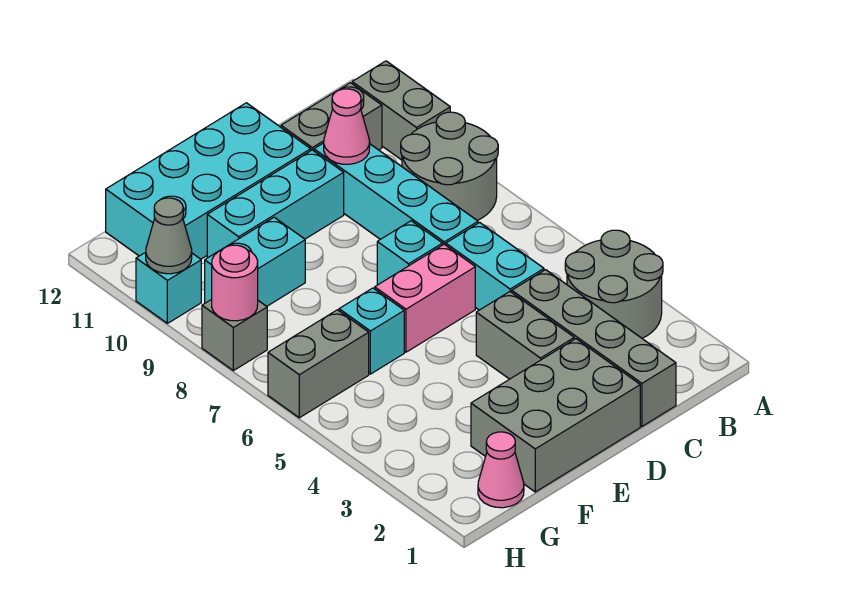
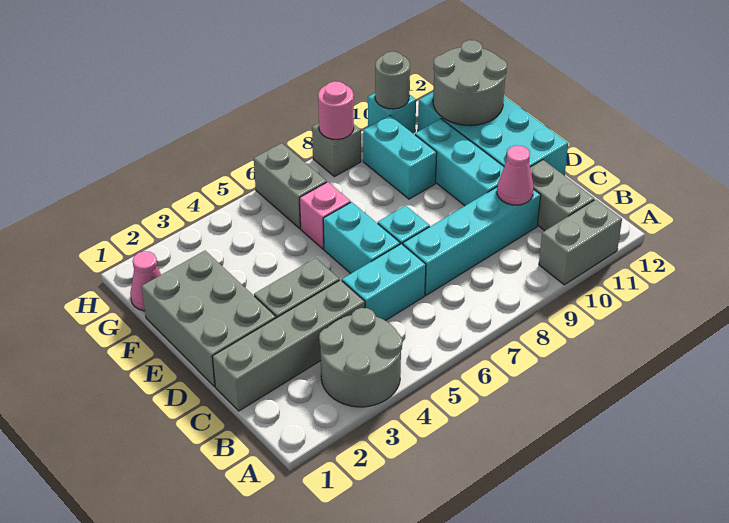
grey 2x2 round brick [401,112,498,221] -> grey 2x2 round brick moved to [433,40,507,126]
pink 1x2 brick [375,244,475,352] -> cyan 1x2 brick [323,202,400,273]
cyan 1x1 brick [339,288,404,374] -> pink 1x1 brick [300,182,351,249]
grey 1x1 cone [146,198,192,274] -> grey 1x1 round brick [375,52,410,109]

